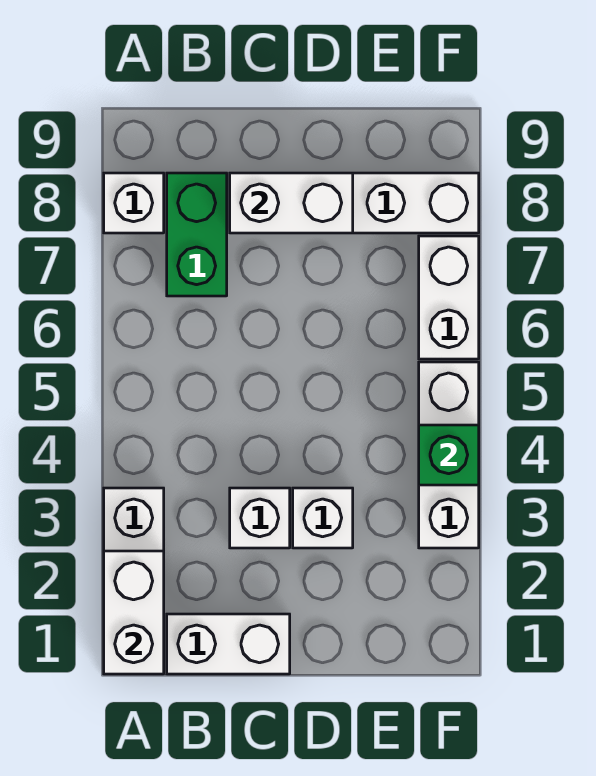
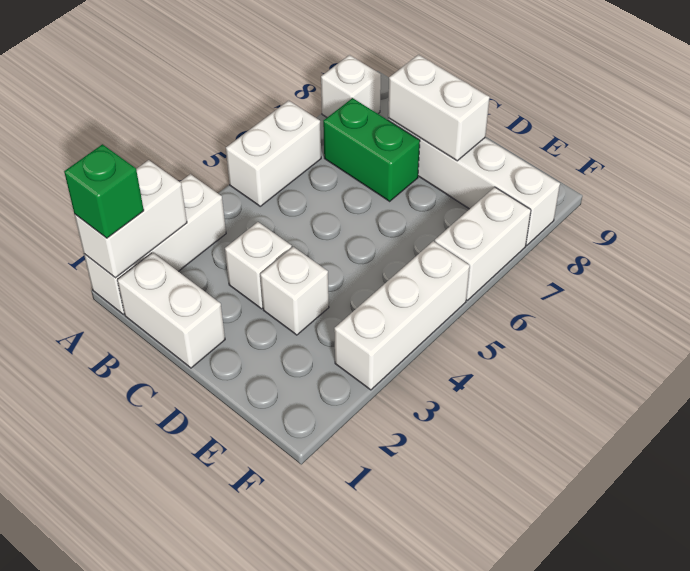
none -> white 1x2 brick [226,100,321,206]
green 1x2 brick [167,173,227,296] -> green 1x2 brick turned to [323,98,420,201]
green 1x1 brick [419,425,479,485] -> green 1x1 brick moved to [64,144,144,238]

